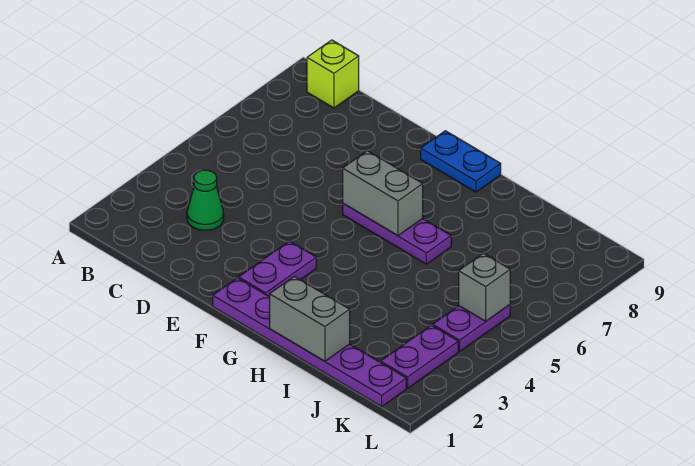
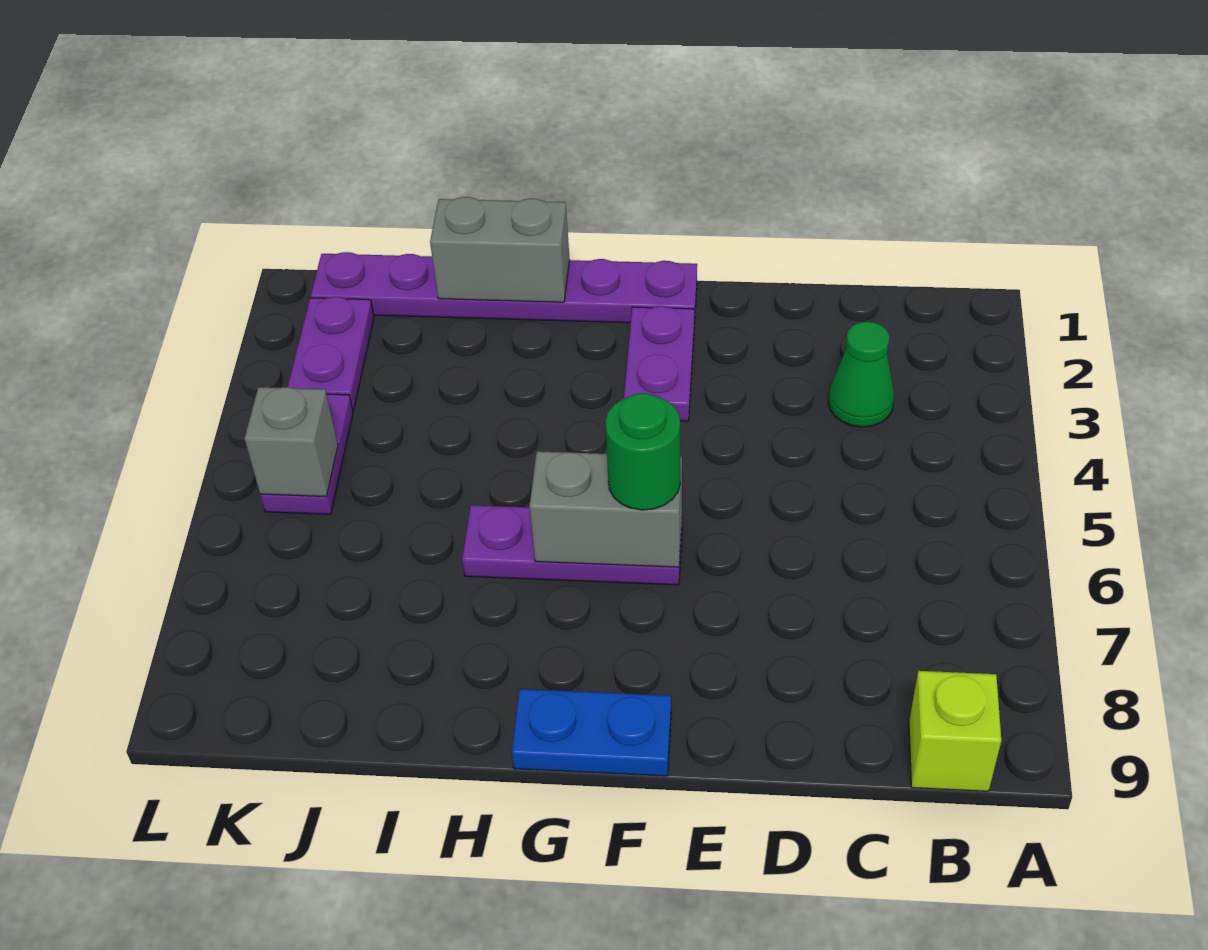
none -> green 1x1 round brick [605,393,680,510]

